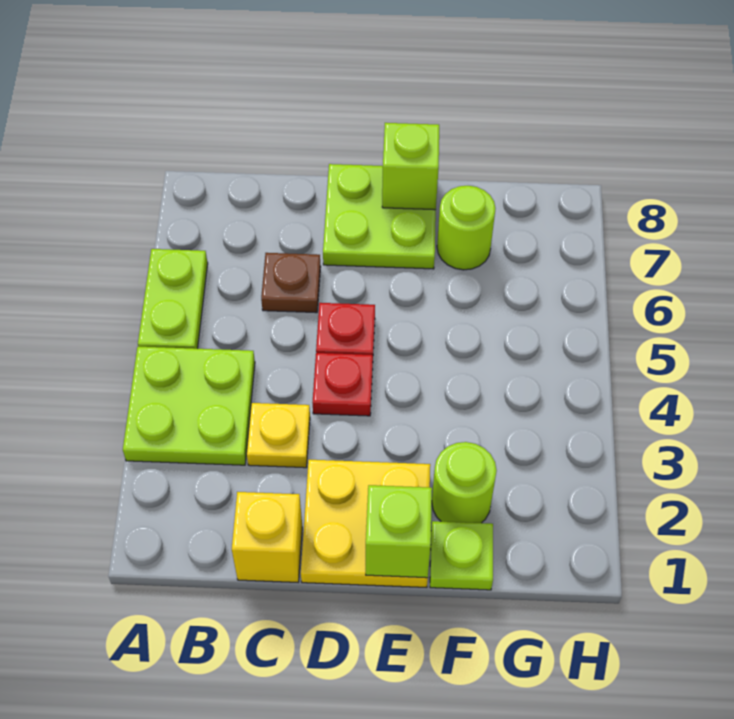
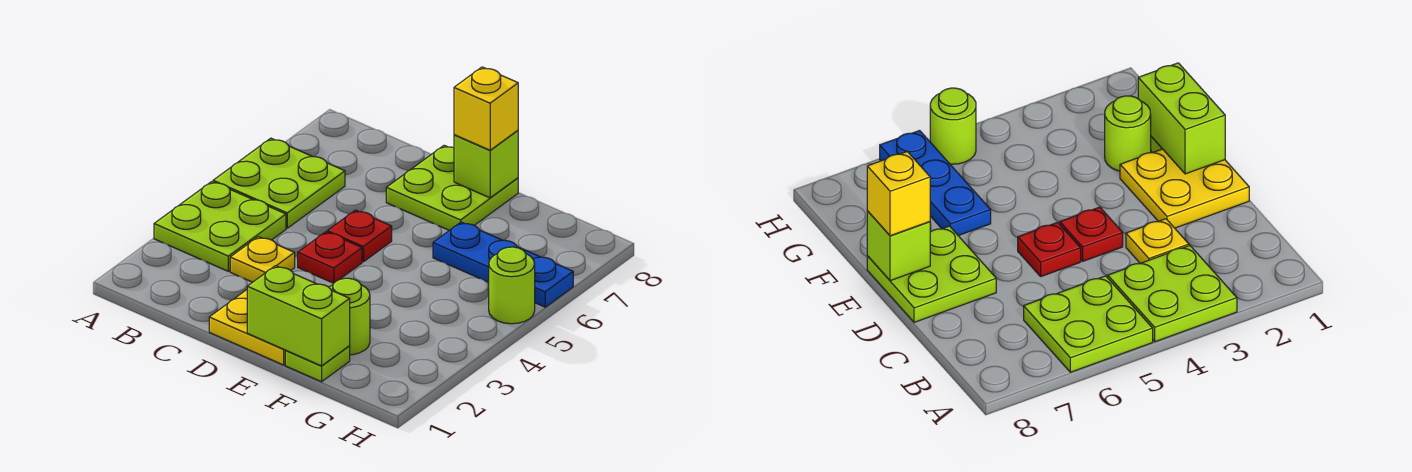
lime 1x2 plate [138,249,208,349] -> lime 2x2 plate [213,138,345,228]
yellow 1x1 brick [232,492,302,582] -> yellow 1x1 brick moved to [454,67,518,150]
brown 1x1 plate [261,253,321,313] -> none
lime 1x1 brick [366,485,432,578] -> lime 1x2 brick [247,266,350,366]
none -> blue 1x3 plate [433,222,573,307]
lime 1x1 round brick [437,186,496,270] -> lime 1x1 round brick moved to [489,247,535,324]

